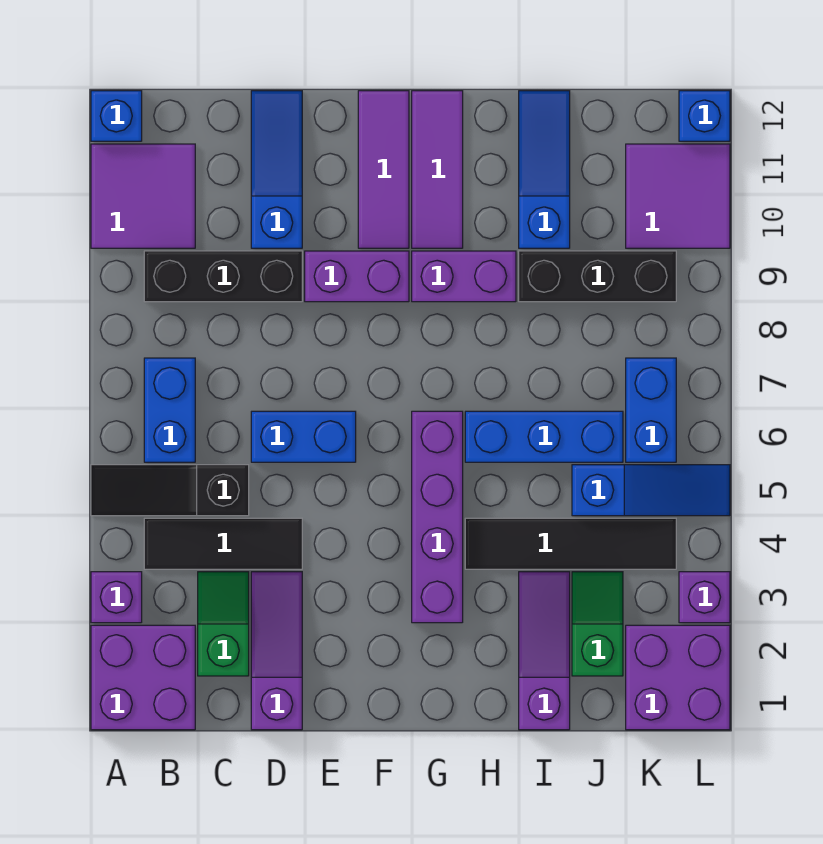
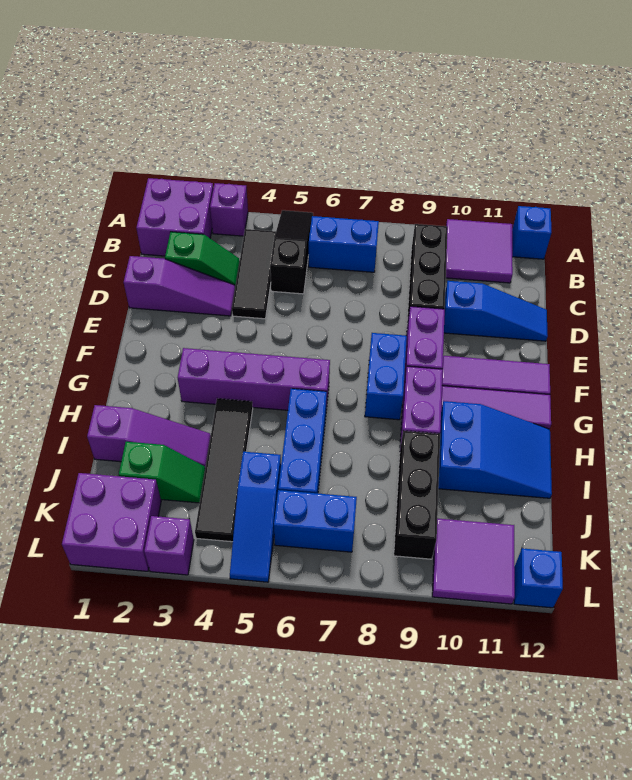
blue 1x2 brick [251,411,356,462] -> blue 1x2 brick moved to [365,333,407,420]
blue 1x3 slope [519,91,570,248] -> blue 2x3 slope [438,401,552,498]

